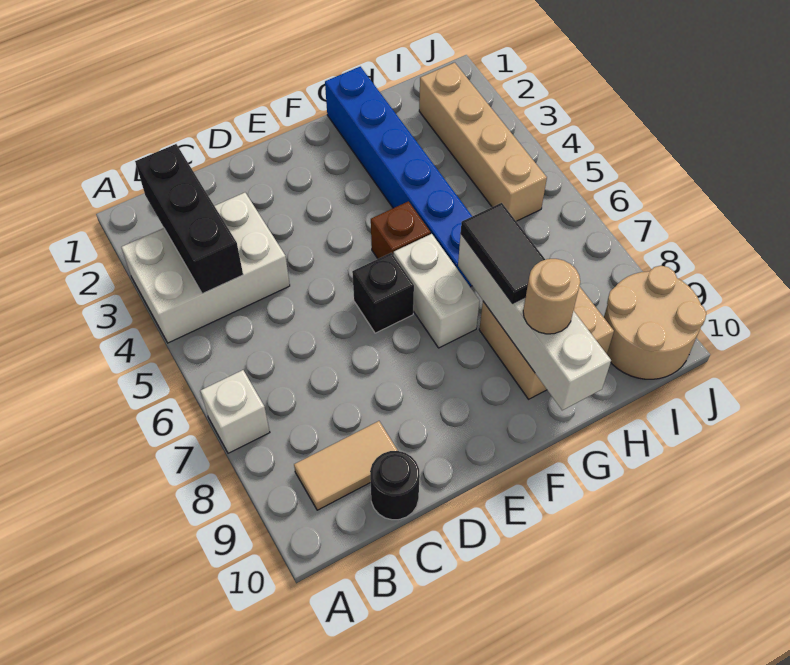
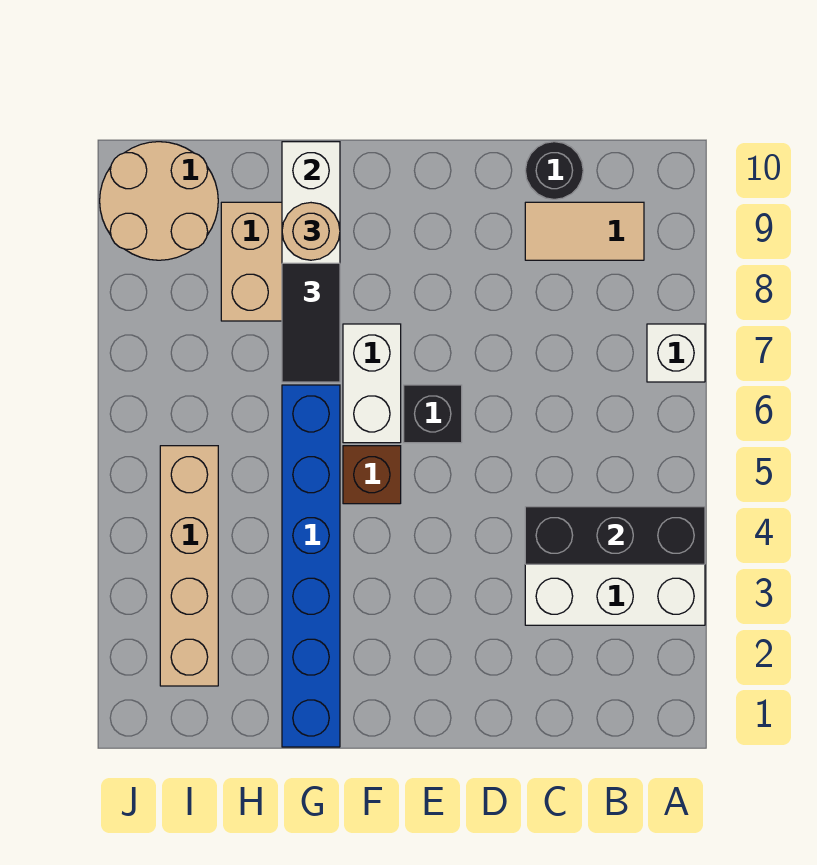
black 1x3 brick [135,144,243,294] -> black 1x3 brick turned to [525,507,705,564]

